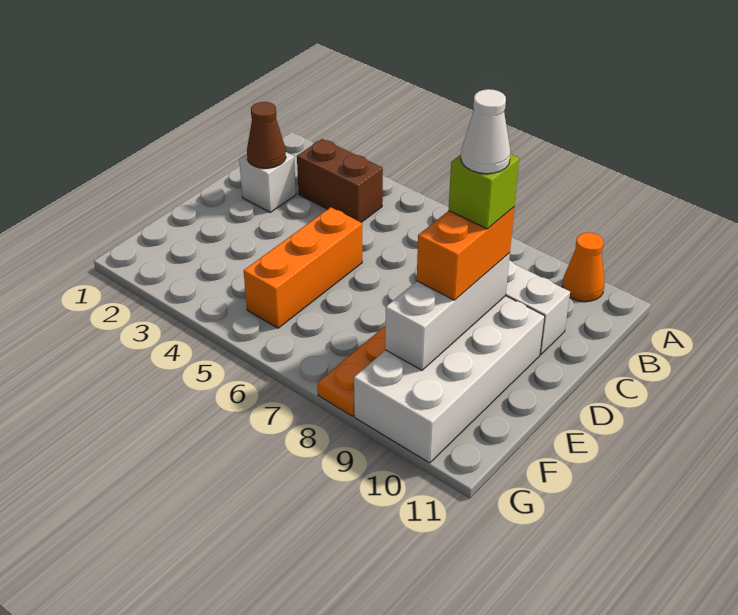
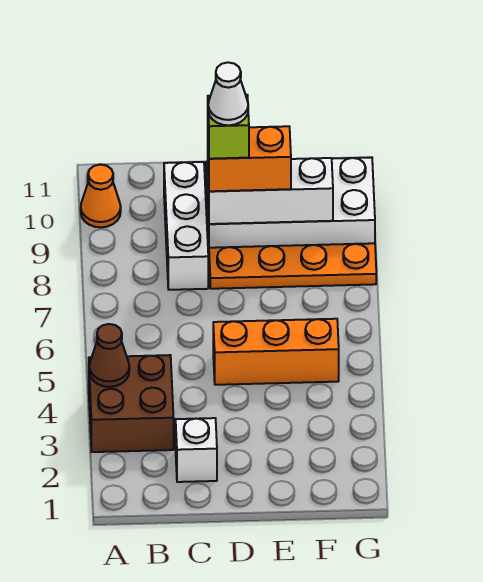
brown 1x2 brick [297,139,383,222] -> brown 2x2 brick [89,355,174,452]
brown 1x1 cone [247,102,286,168] -> brown 1x1 cone moved to [89,324,129,387]

